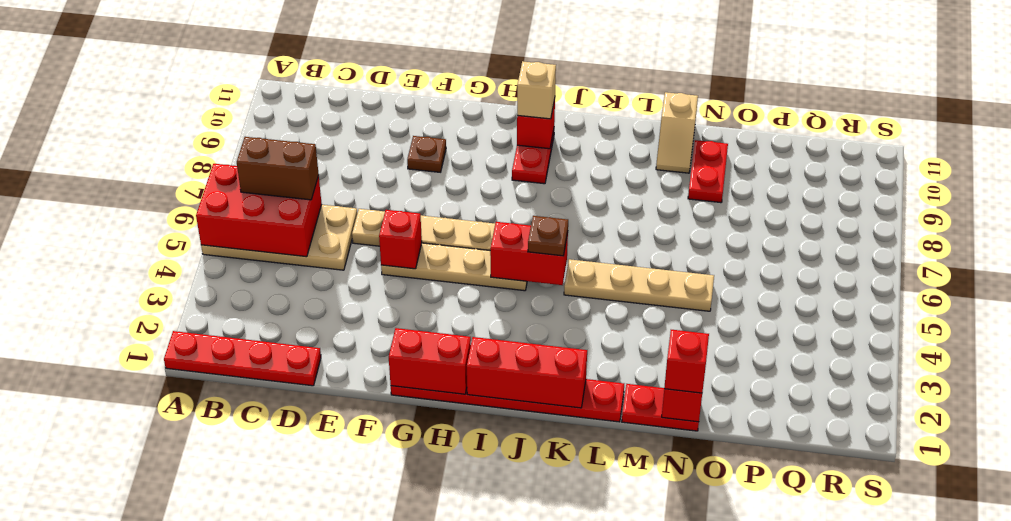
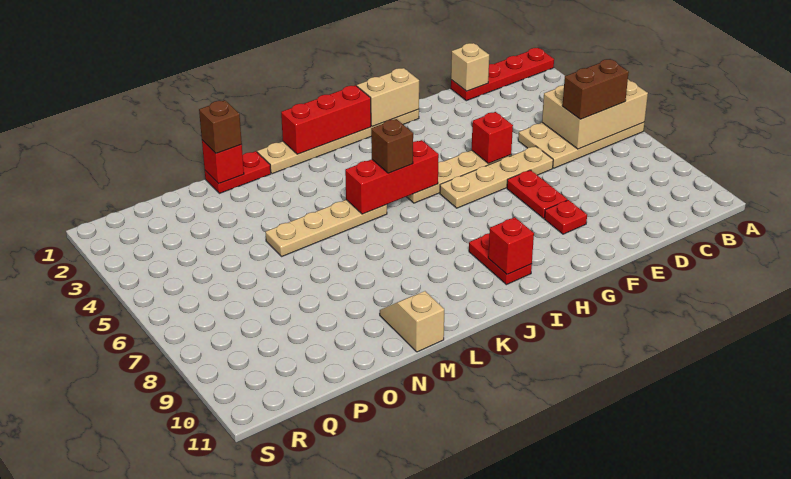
red 2x3 brick [196,164,322,257] -> tan 2x3 brick [542,80,648,149]
brown 1x1 plate [407,136,446,172] -> red 1x1 plate [544,200,587,234]
red 1x6 plate [391,379,624,422] -> tan 1x6 plate [257,109,419,174]
red 1x2 brick [389,328,471,394] -> tan 1x2 brick [357,68,419,126]
red 1x2 brick [490,222,568,285] -> red 1x3 brick [345,140,439,214]
tan 1x1 brick [517,61,556,119] -> tan 1x1 brick moved to [451,43,489,91]
brown 1x1 plate [528,216,568,256] -> brown 1x1 brick [371,119,413,173]
red 1x1 brick [664,330,709,393] -> brown 1x1 brick [199,100,242,154]
red 1x2 plate [688,140,728,203] -> red 1x2 plate moved to [507,170,567,218]

